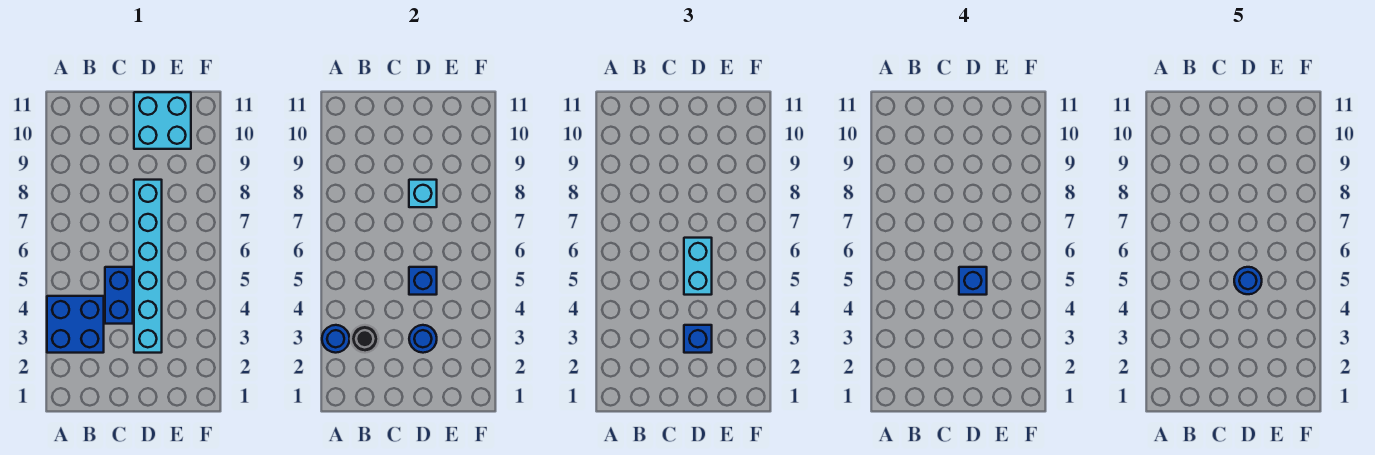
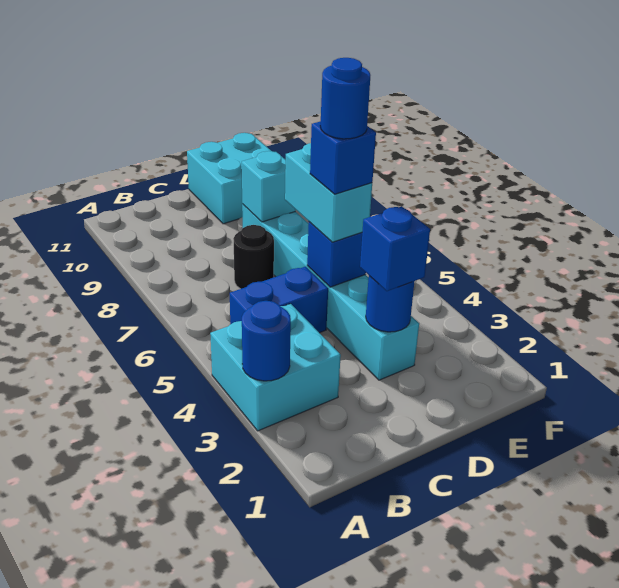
blue 2x2 brick [47,296,104,353] -> cyan 2x2 brick [210,304,341,431]
black 1x1 round brick [351,325,379,353] -> black 1x1 round brick moved to [233,225,274,289]
blue 1x2 brick [105,267,133,324] -> blue 1x2 brick turned to [230,267,328,333]

